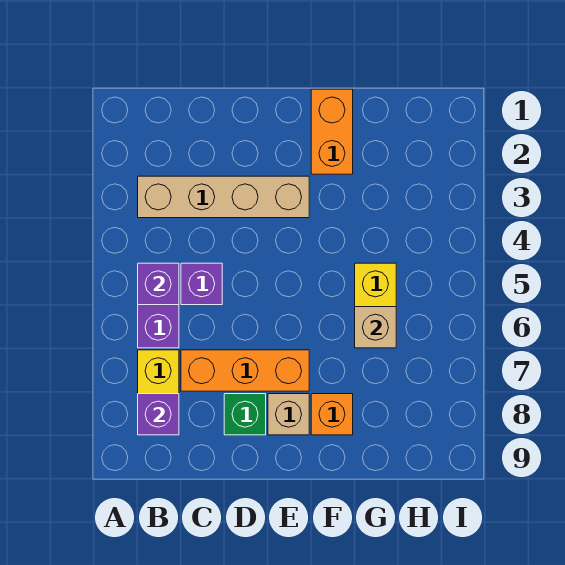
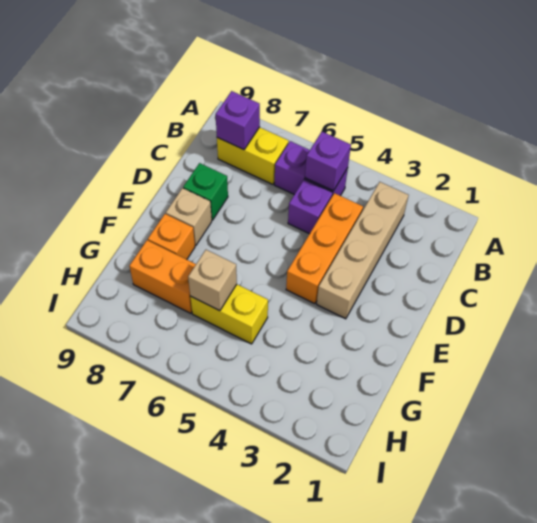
orange 1x3 brick [181,350,309,391] -> orange 1x3 brick moved to [286,193,363,304]
orange 1x2 brick [311,89,353,174] -> orange 1x2 brick moved to [129,240,196,313]

